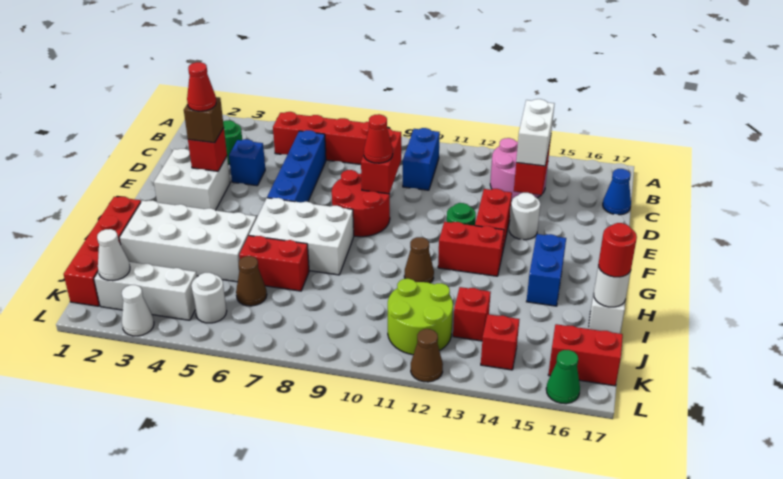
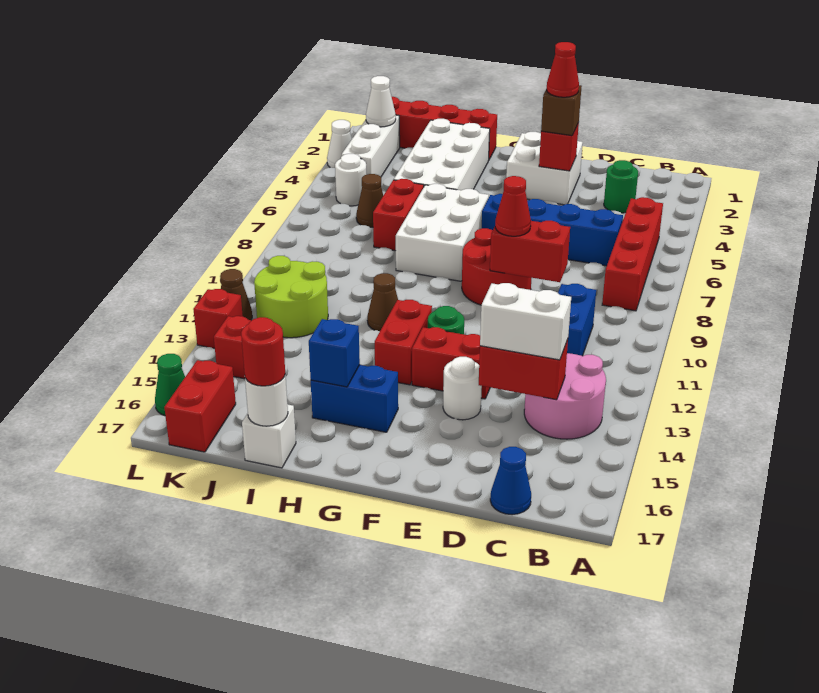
blue 1x2 brick [403,128,440,190] -> blue 1x2 brick turned to [558,284,596,356]
blue 1x1 brick [229,139,265,186] -> blue 1x1 brick moved to [309,319,360,387]
red 1x1 brick [453,287,491,341] -> red 1x1 brick moved to [193,289,243,348]

